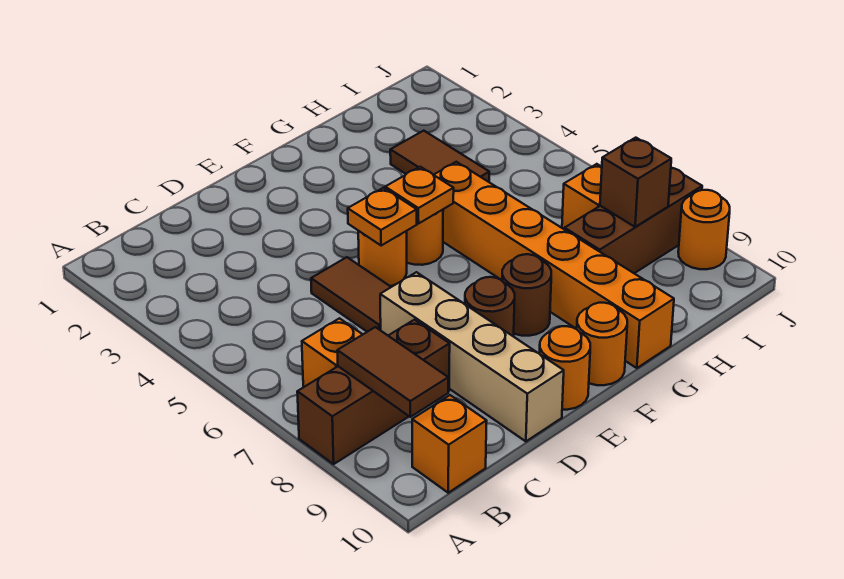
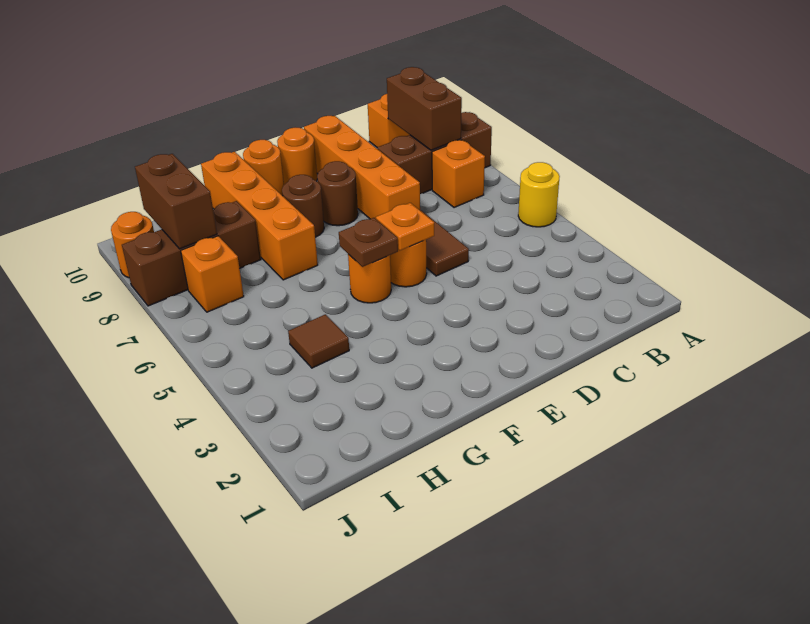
none -> yellow 1x1 round brick [518,162,560,227]
brown 1x2 tile [337,327,448,417] -> brown 1x2 brick [387,67,462,150]
tan 1x4 brick [380,272,564,441] -> orange 1x4 brick [304,116,420,219]
orange 1x1 plate [385,167,454,224] -> brown 1x1 plate [339,218,398,267]
orange 1x6 brick [434,162,674,368] -> orange 1x4 brick [201,152,318,280]
brown 1x2 tile [390,131,489,182] -> brown 1x1 tile [288,314,349,368]
brown 1x1 brick [600,138,671,227] -> brown 1x2 brick [135,154,217,249]

